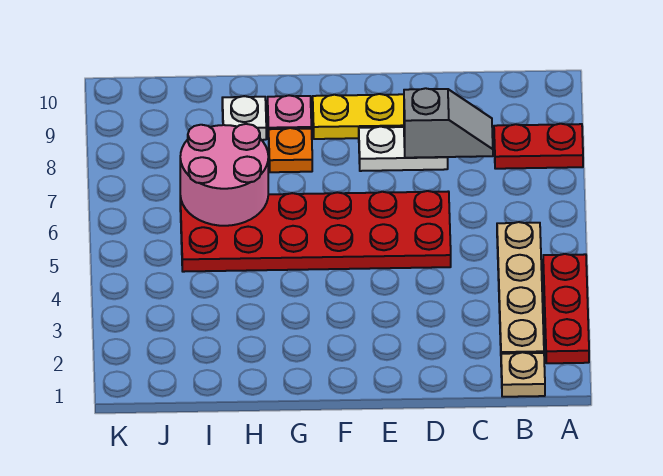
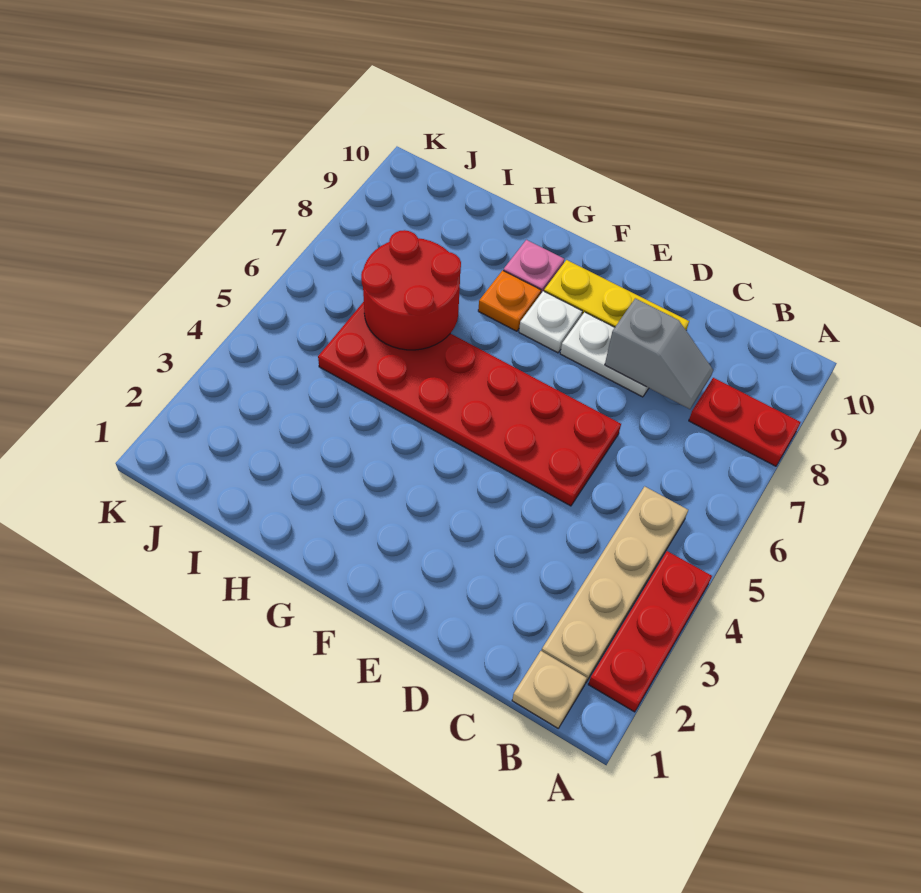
pink 2x2 round brick [180,124,268,226] -> red 2x2 round brick [361,230,461,350]
white 1x1 plate [222,96,266,140] -> white 1x1 plate moved to [519,291,582,353]

